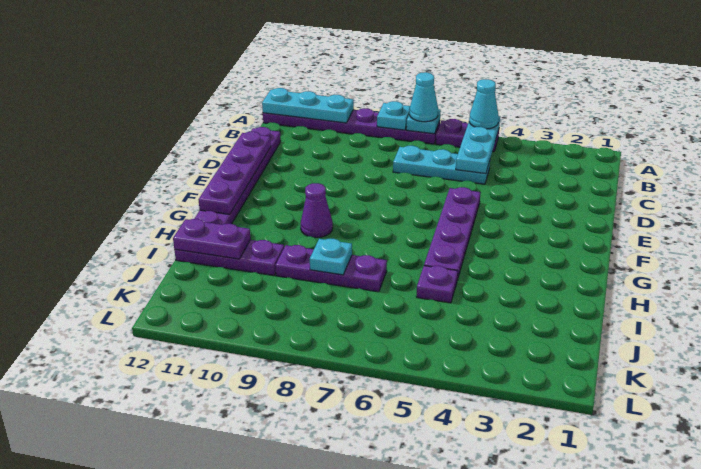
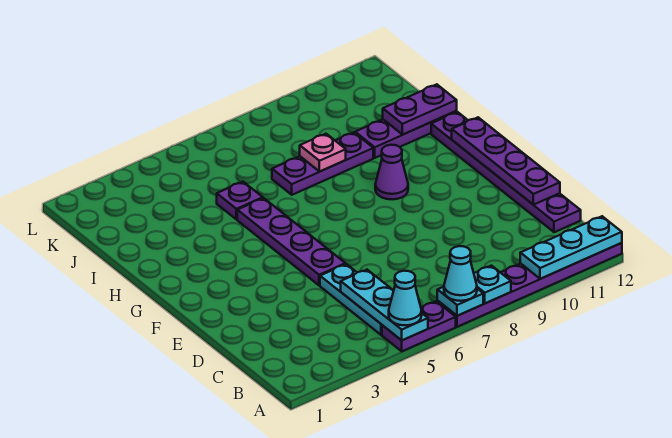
cyan 1x3 plate [393,146,490,184] -> cyan 1x3 plate turned to [320,264,382,335]
cyan 1x1 plate [310,239,352,275] -> pink 1x1 plate [300,134,346,172]

